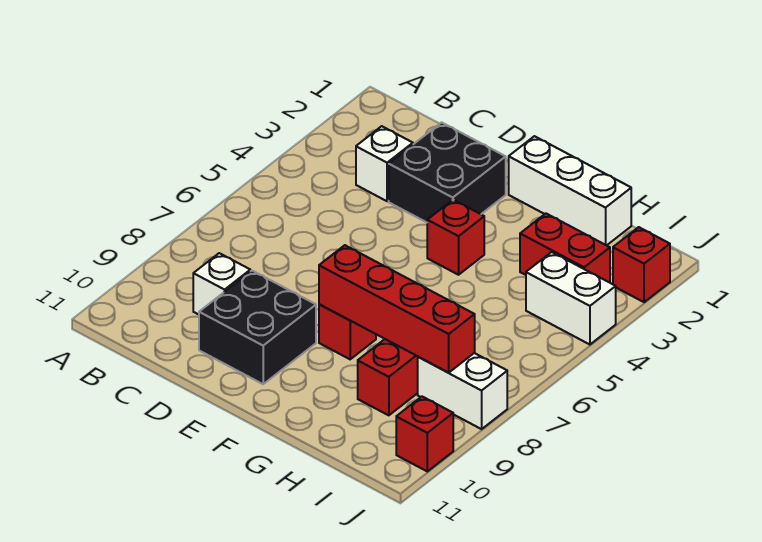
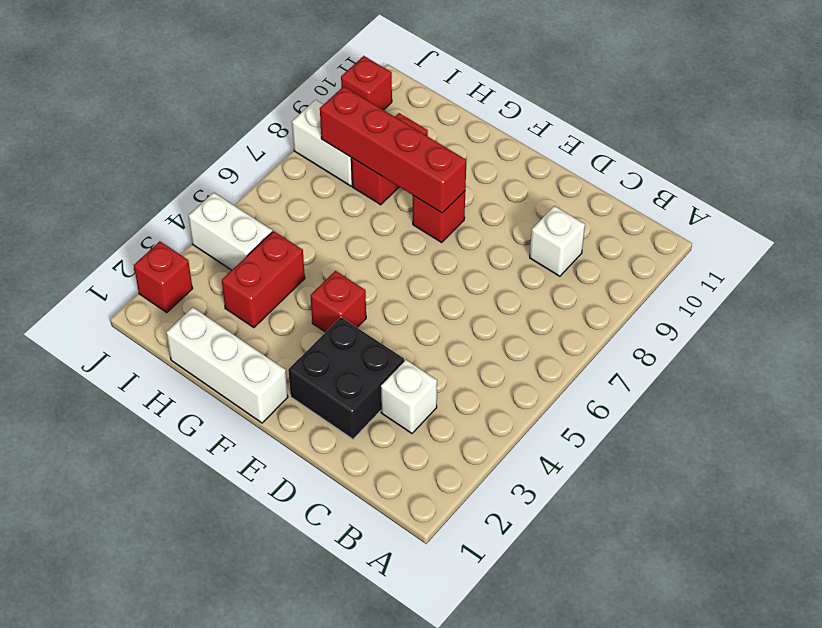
black 2x2 brick [199,271,316,384] -> none
red 1x2 brick [520,214,610,283] -> red 1x2 brick turned to [222,231,305,328]

